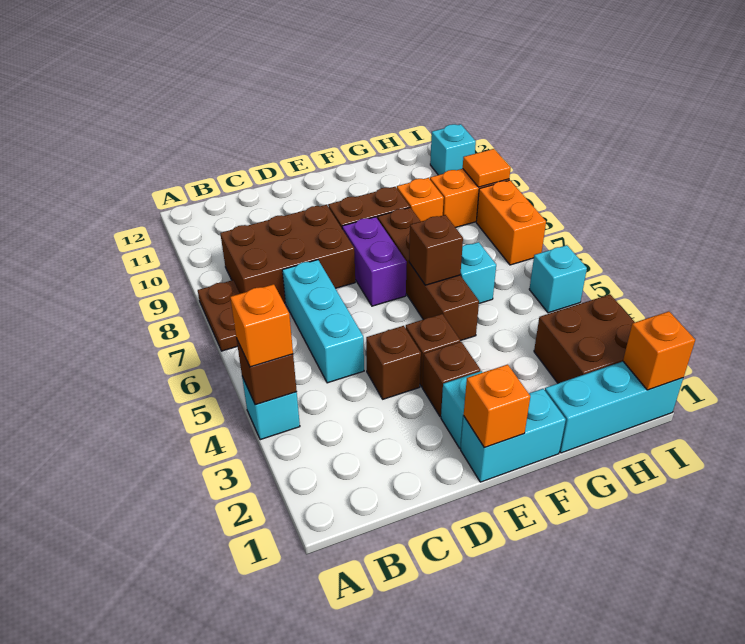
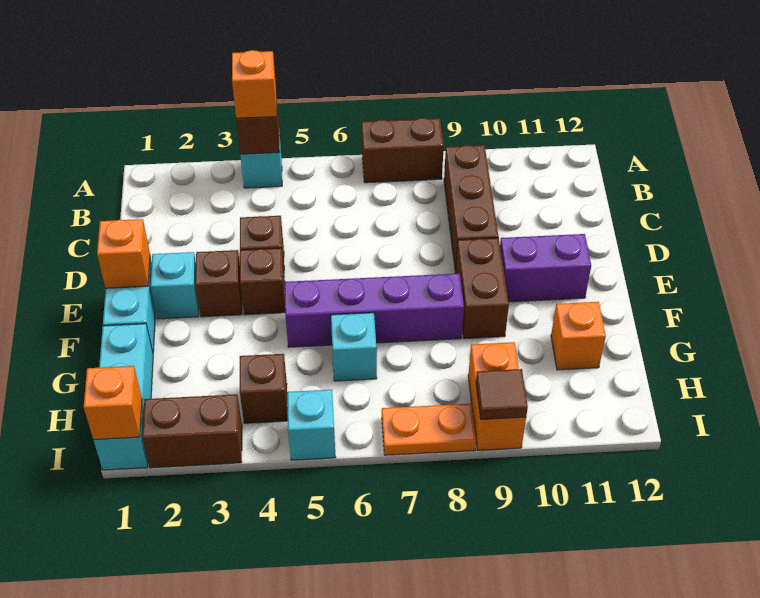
brown 1x2 plate [198,280,240,351] -> brown 1x2 brick [362,118,444,183]
brown 2x3 brick [220,205,355,303] -> brown 1x3 brick [444,145,499,271]
cyan 1x3 brick [282,260,364,383] -> none
purple 1x2 brick [342,217,407,306] -> purple 1x2 brick moved to [500,234,591,302]
brown 1x4 brick [378,207,479,341] -> purple 1x4 brick [285,273,464,347]
brown 1x1 brick [409,215,463,285] -> brown 1x1 brick moved to [240,354,288,423]
orange 1x1 brick [397,178,444,221] -> orange 1x1 brick moved to [551,302,606,370]
brown 2x2 brick [534,294,635,383] -> brown 1x2 brick [142,394,242,468]
orange 1x2 brick [476,180,546,265] -> orange 1x2 plate [382,404,476,455]
orange 1x1 tile [463,149,511,187] -> brown 1x1 tile [476,369,528,419]
cyan 1x1 brick [430,124,476,175] -> none

